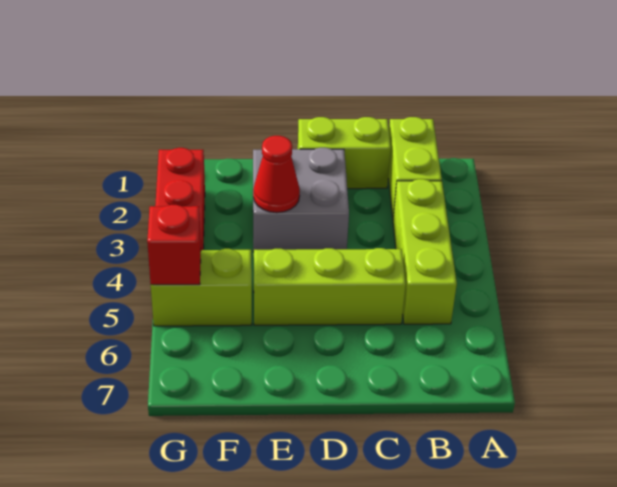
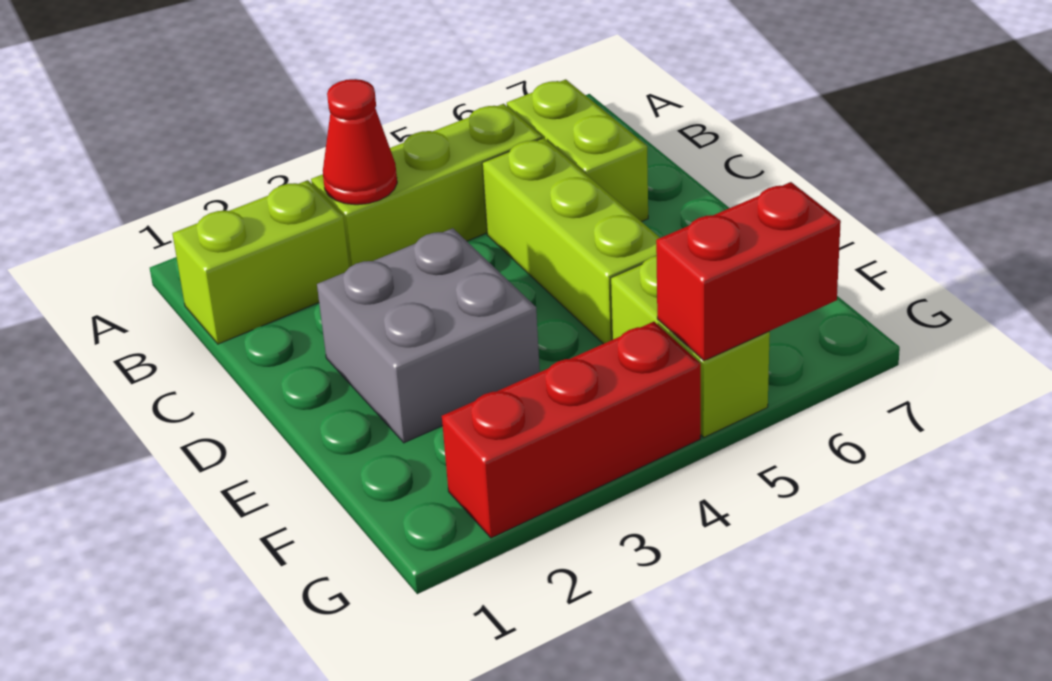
lime 1x2 brick [298,117,391,189] -> lime 1x2 brick moved to [507,79,648,222]
red 1x1 cone [253,136,300,213] -> red 1x1 cone moved to [323,79,397,205]
red 1x1 brick [147,205,201,285] -> red 1x2 brick [656,182,841,361]

